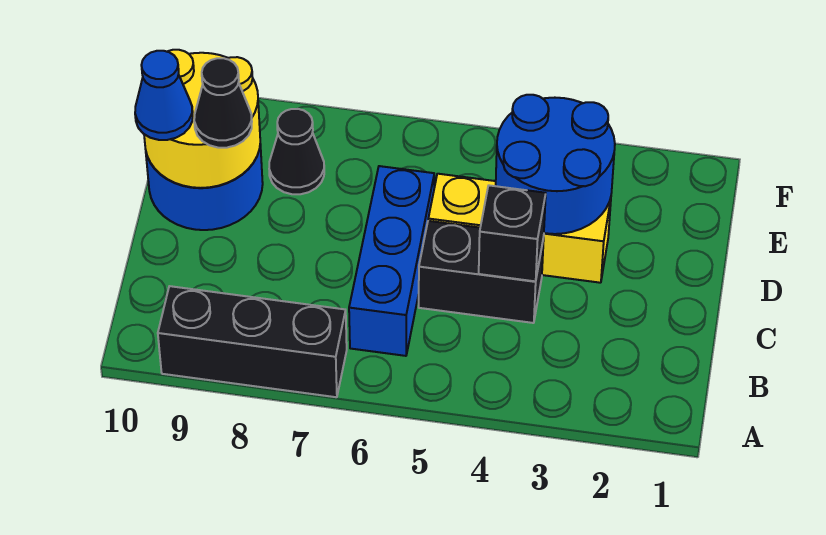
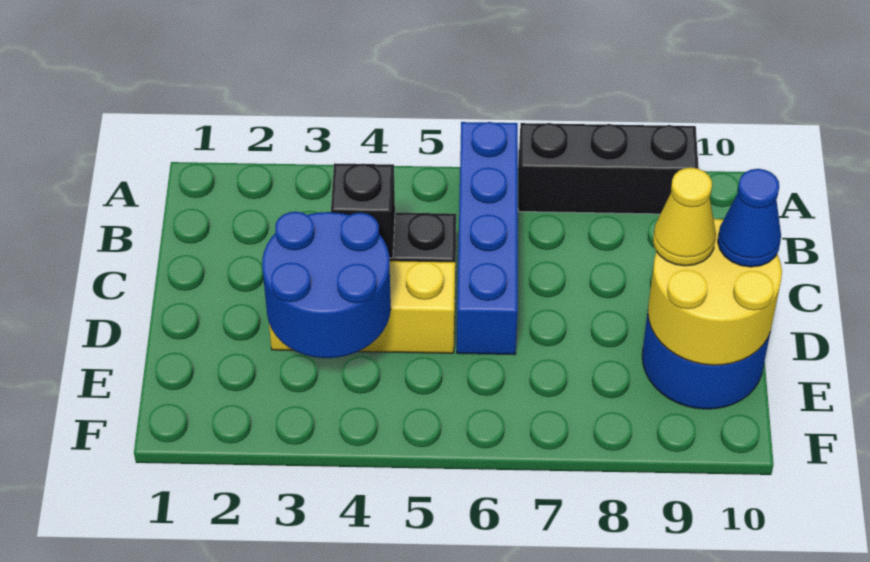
blue 1x3 brick [349,166,434,356] -> blue 1x4 brick [457,122,518,355]
black 1x1 cone [194,58,252,148] -> yellow 1x1 cone [653,168,716,266]
black 1x1 cone [269,109,324,194] -> none

